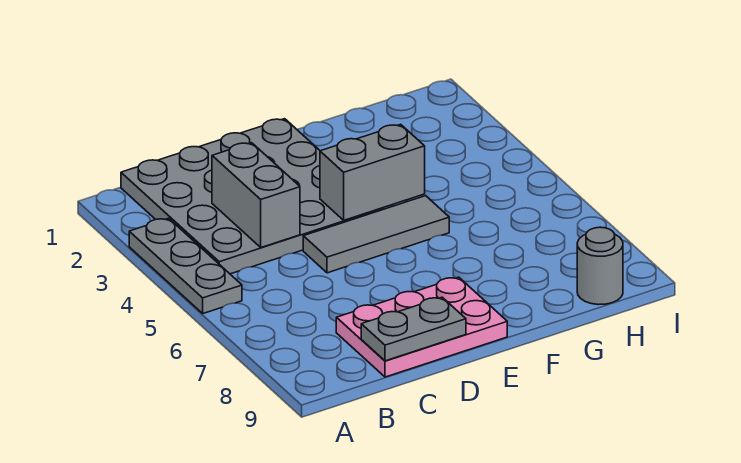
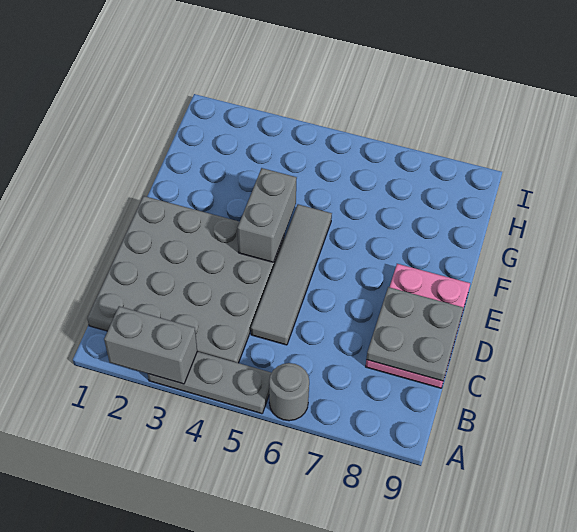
grey 1x2 brick [212,143,300,247] -> grey 1x2 brick moved to [104,306,197,384]
grey 1x2 plate [361,297,466,361] -> grey 2x2 plate [366,287,463,381]
grey 1x3 tile [303,196,449,273] -> grey 1x4 tile [251,204,332,345]
grey 1x1 round brick [577,227,623,305] -> grey 1x1 round brick moved to [269,363,309,421]

